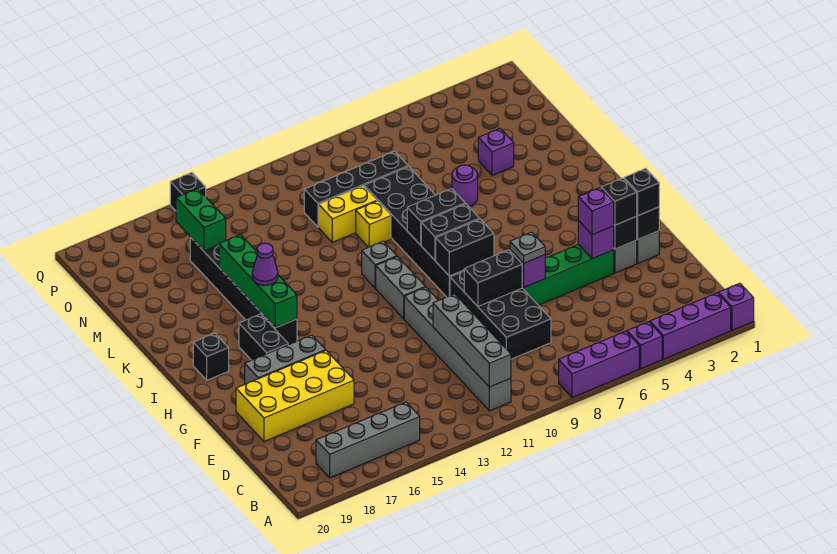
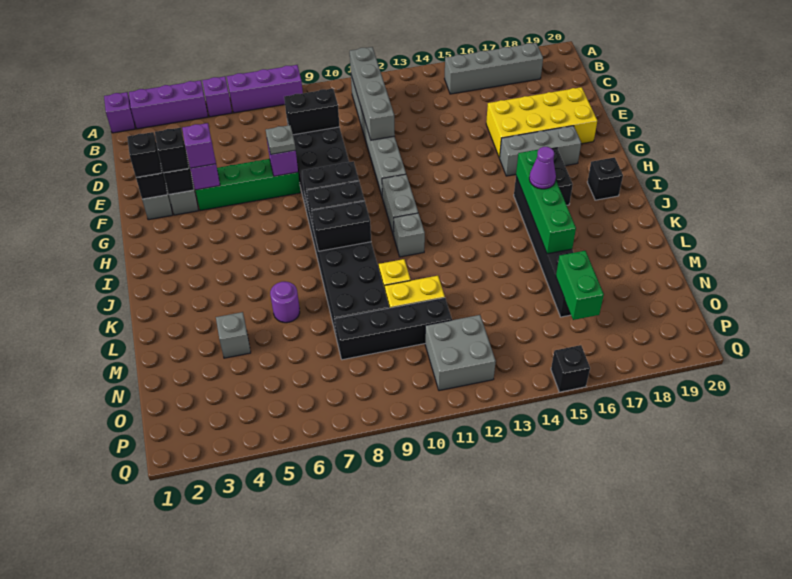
black 1x2 brick [464,250,522,306] -> black 1x2 brick moved to [284,89,339,135]
purple 1x1 brick [478,128,514,175] -> grey 1x1 brick [216,312,251,358]
none -> grey 2x2 brick [425,315,496,391]

